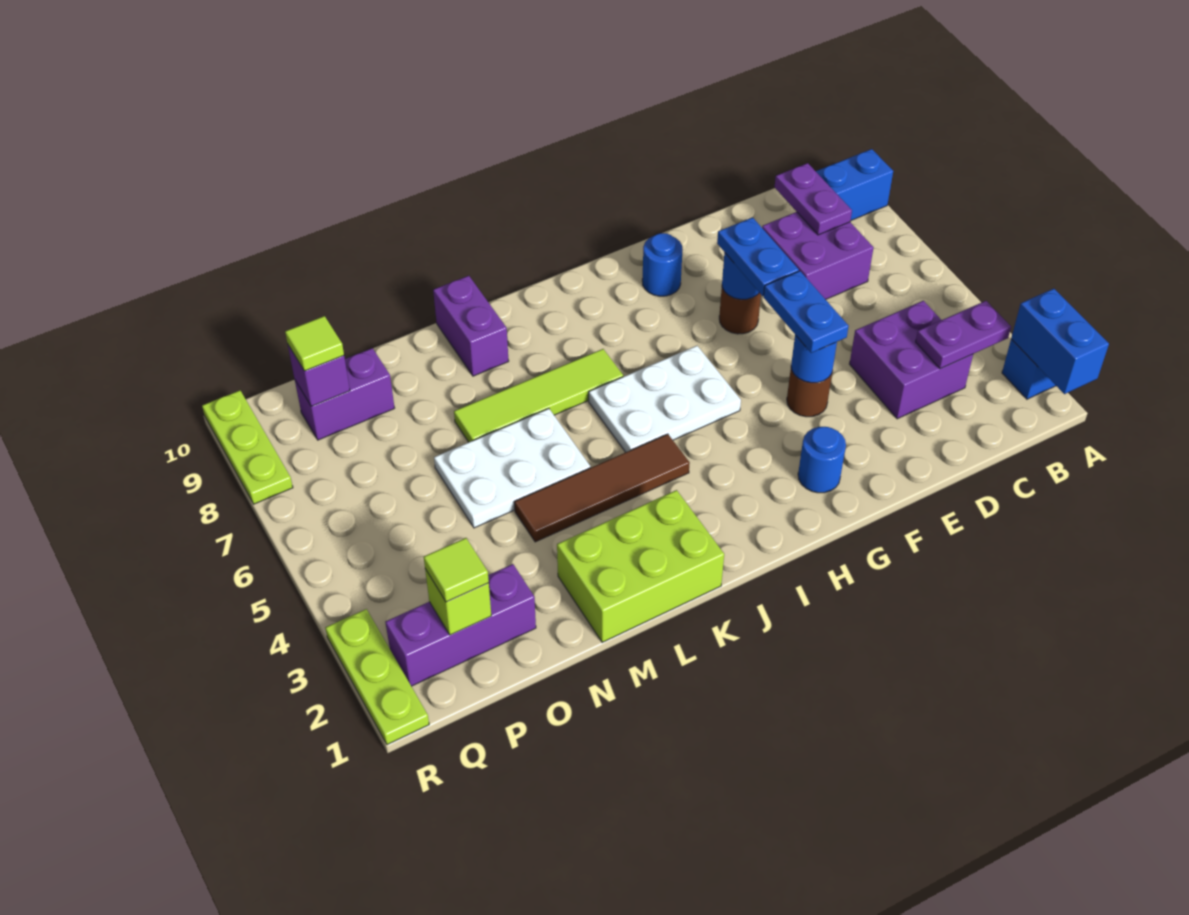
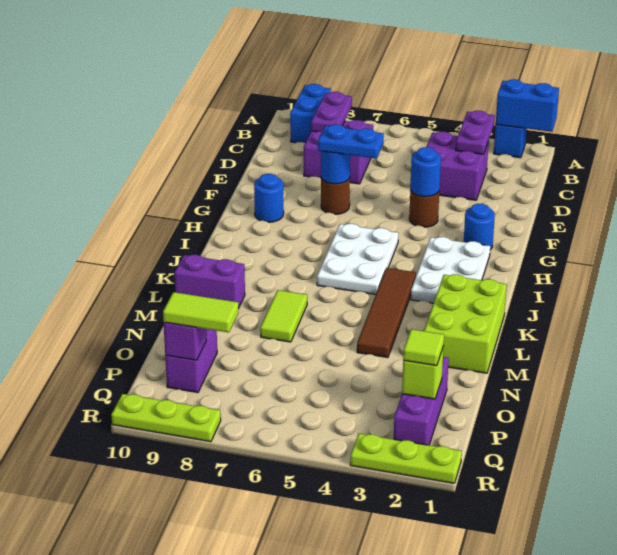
purple 1x2 plate [775,163,852,235] -> purple 1x2 plate turned to [311,92,352,132]
blue 1x2 plate [763,271,849,353] -> none
lime 1x4 tile [454,349,623,442] -> lime 1x2 tile [260,290,307,342]
white 2x3 plate [434,408,590,528] -> white 2x3 plate moved to [411,237,490,303]
lime 1x1 tile [285,316,344,371] -> lime 1x2 tile [163,292,238,332]

